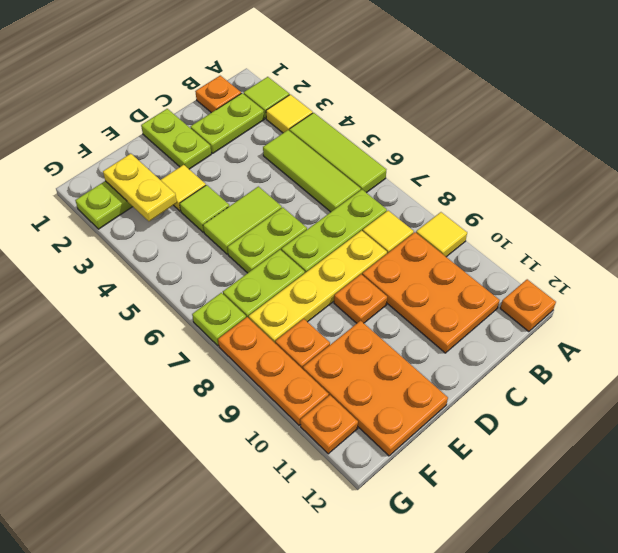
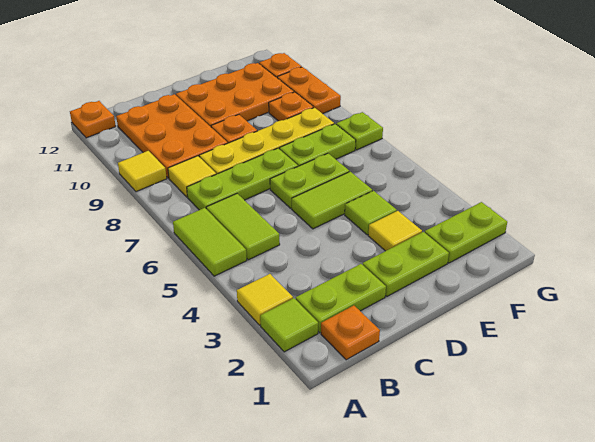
lime 1x3 tile [289,113,386,193] -> lime 1x2 tile [173,208,247,276]
lime 1x3 tile [263,130,361,212] -> lime 1x2 tile [206,194,280,260]
lime 1x2 plate [141,109,211,169] -> lime 1x2 plate turned to [363,232,449,296]
orange 2x3 plate [303,321,448,456] -> orange 2x3 plate turned to [176,63,294,127]
yellow 1x2 plate [103,154,177,221] -> none
orange 1x3 plate [218,317,329,425] -> orange 1x2 plate [277,67,341,114]

